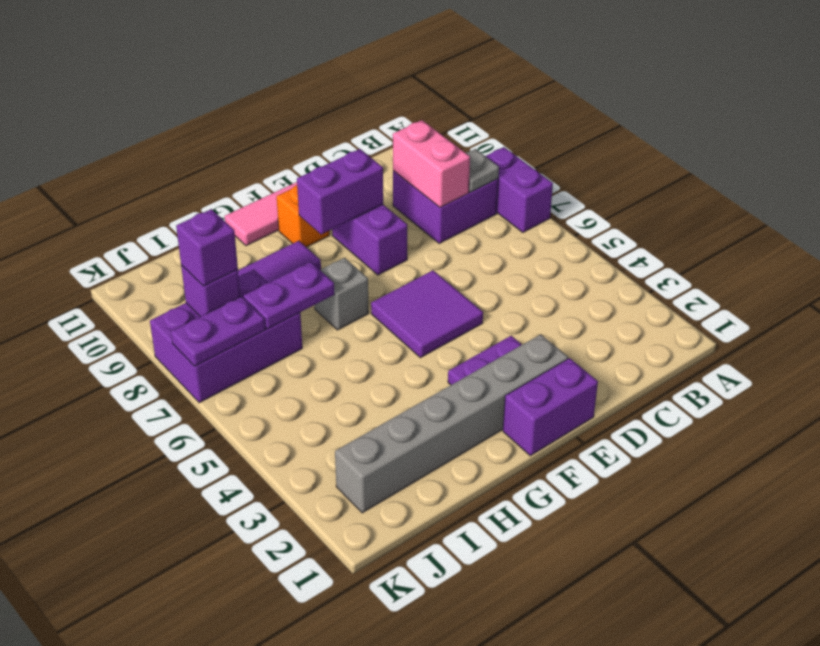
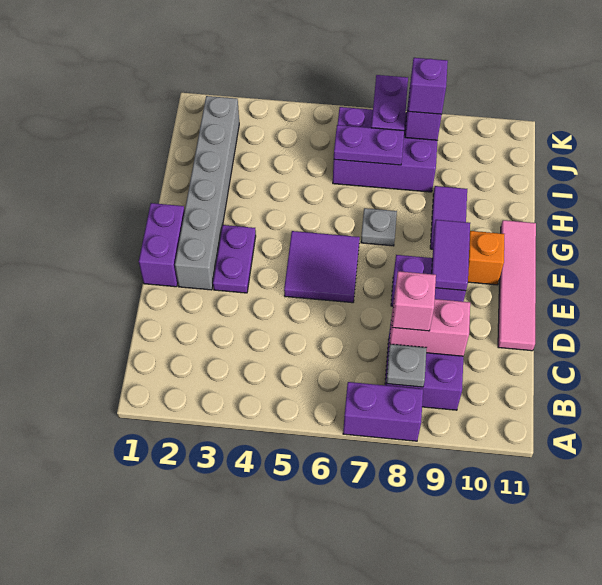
none -> pink 1x1 brick [392,271,436,331]
purple 1x2 brick [297,149,383,234] -> purple 1x2 tile [432,220,470,291]
grey 1x1 brick [315,258,369,330] -> grey 1x1 plate [361,208,397,246]
purple 1x2 plate [243,262,334,329] -> purple 1x2 plate turned to [334,125,404,165]
purple 2x3 brick [150,270,302,403] -> purple 2x3 brick turned to [333,107,437,192]

